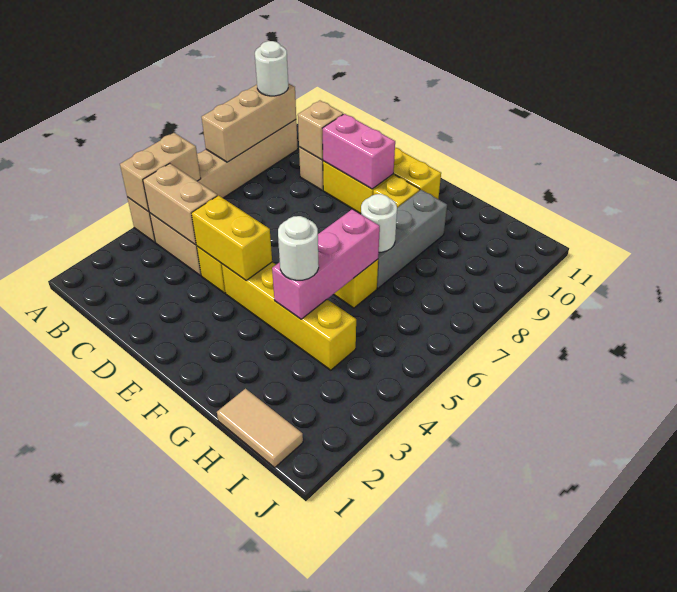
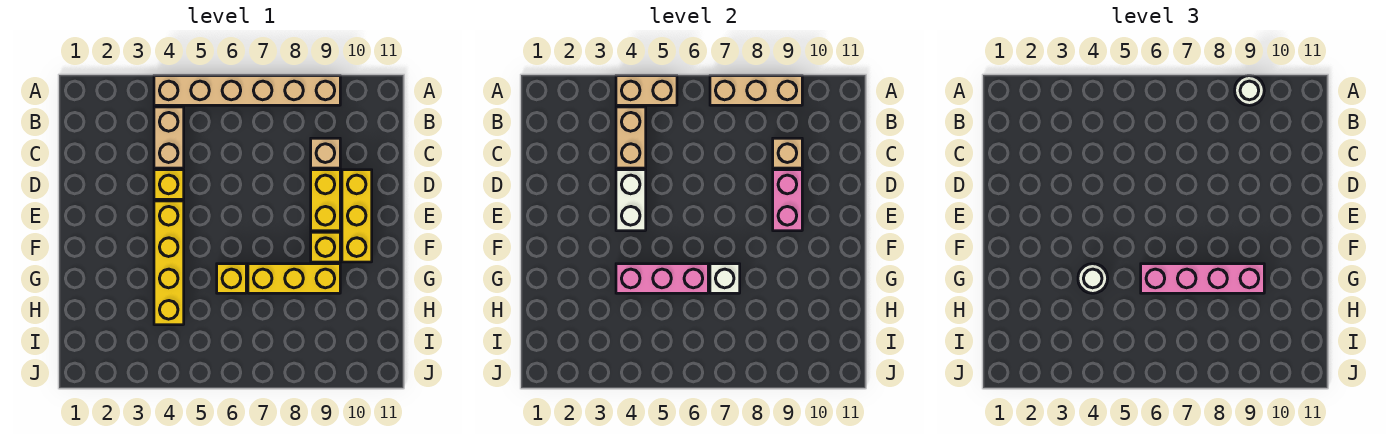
yellow 1x2 brick [192,195,272,280] -> white 1x2 brick [616,170,646,231]
none -> pink 1x4 brick [1141,264,1264,293]
grey 1x3 brick [377,190,447,288] -> yellow 1x3 brick [248,264,340,293]
white 1x1 round brick [361,194,397,252] -> white 1x1 brick [710,264,740,293]
tan 1x2 tile [217,389,303,467] -> none

